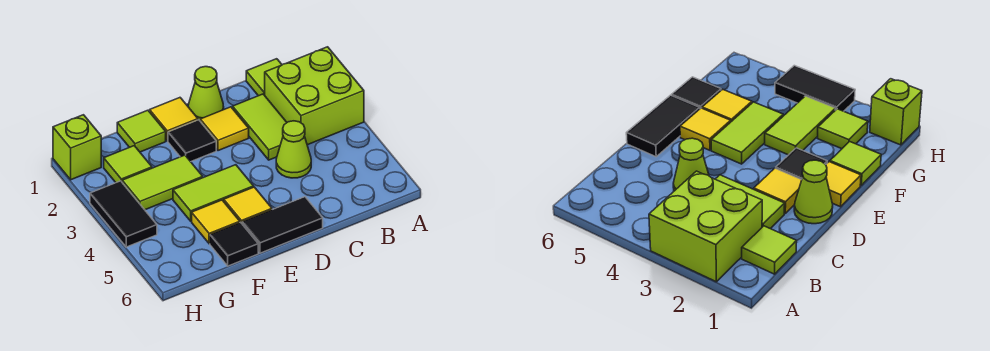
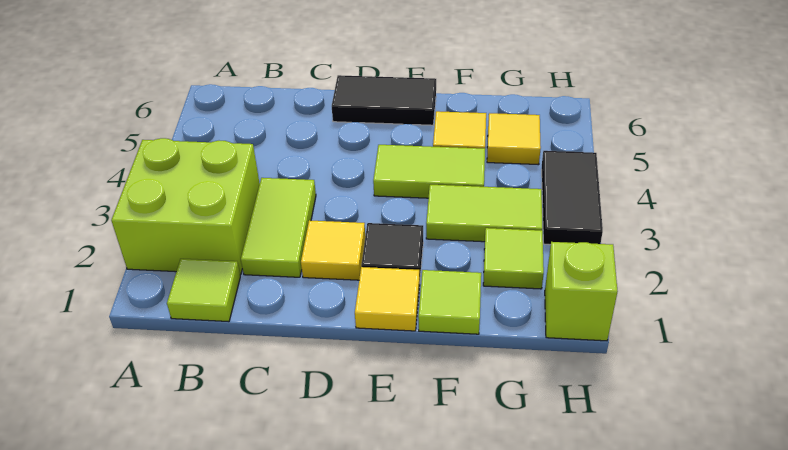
lime 1x1 cone [276,121,311,178] -> none
lime 1x1 cone [188,67,224,121] -> none
yellow 1x1 tile [224,187,272,223] -> yellow 1x1 tile moved to [487,113,541,165]
black 1x1 tile [210,222,258,266] -> none

